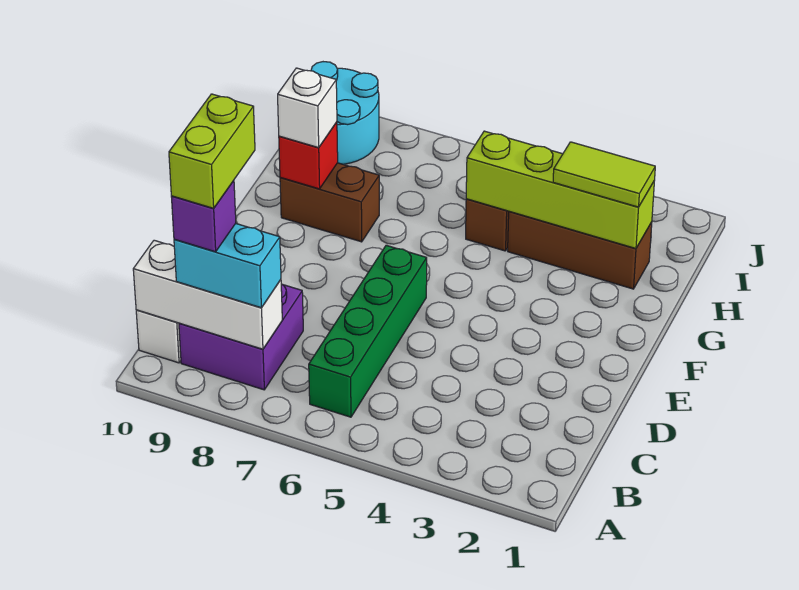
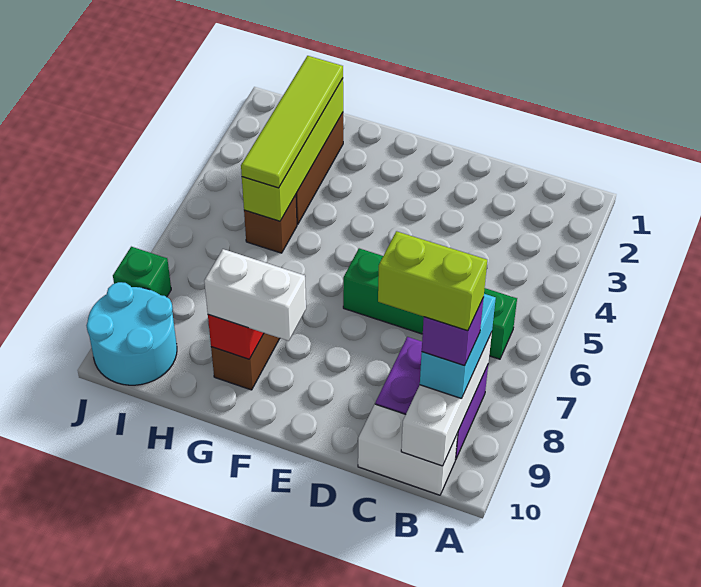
white 1x1 brick [278,68,337,148] -> white 1x2 brick [204,249,306,341]
lime 1x2 tile [553,142,655,207] -> lime 1x4 tile [241,56,343,188]
none -> green 1x1 brick [113,247,171,297]

